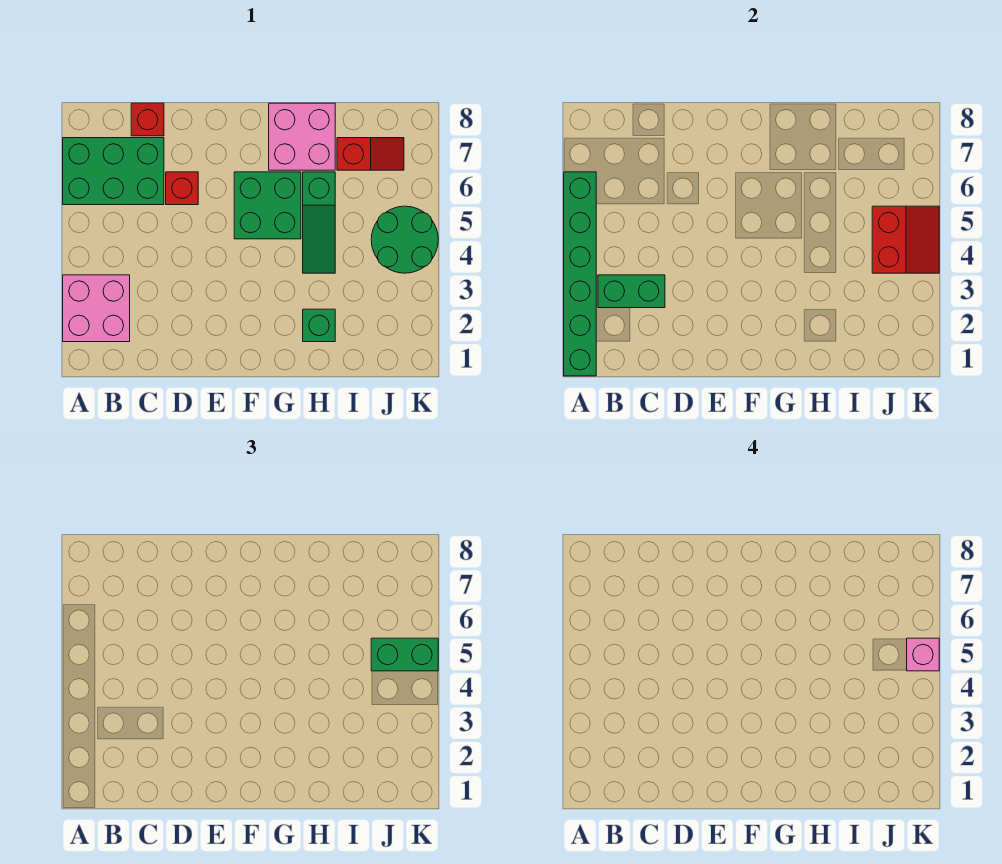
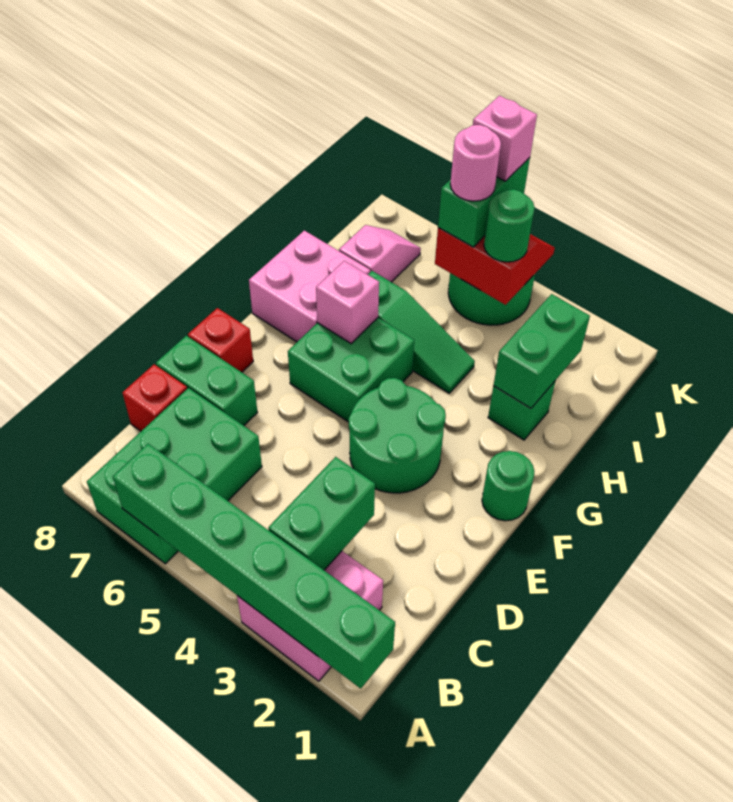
red 1x1 brick [166,172,198,205] -> red 1x1 brick moved to [188,308,253,372]
none -> green 1x2 brick [156,336,257,426]
none -> green 2x2 round brick [349,378,446,493]
none -> green 1x1 round brick [482,451,534,521]
none -> pink 1x1 brick [316,261,379,344]
none -> green 1x2 brick [493,294,590,408]
red 1x2 slope [337,138,404,170] -> pink 1x2 slope [339,225,421,282]
none -> green 1x1 round brick [484,189,535,262]
none -> pink 1x1 round brick [450,125,501,201]

